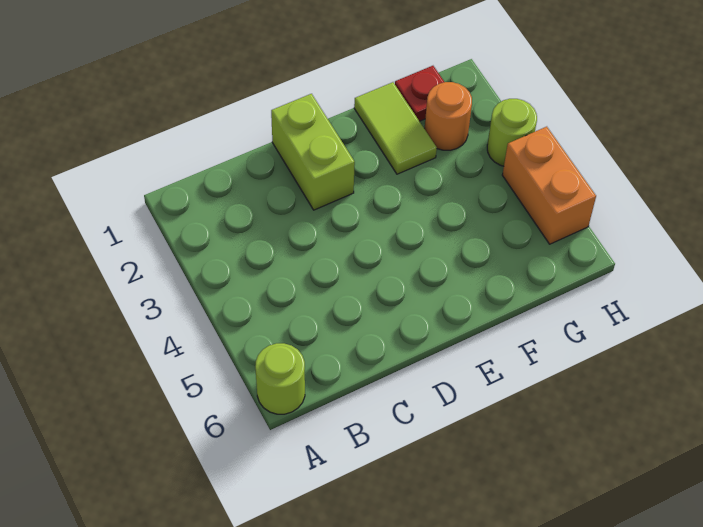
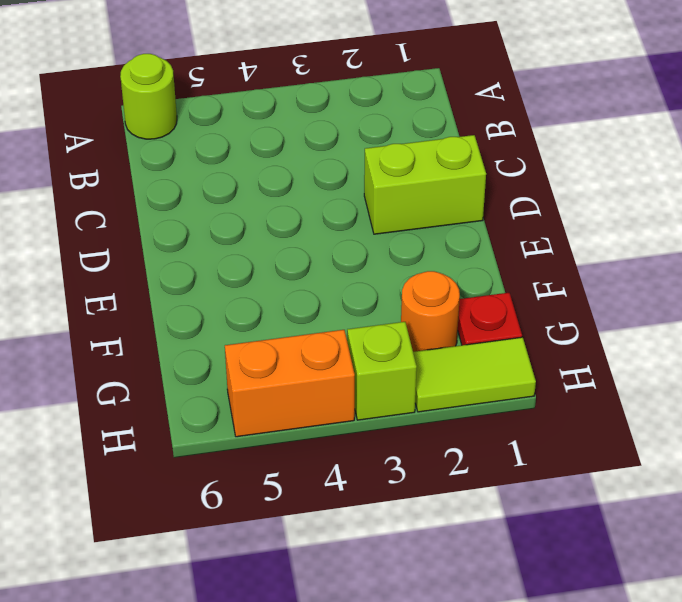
lime 1x2 tile [354,82,437,174] -> lime 1x2 tile moved to [413,337,536,412]
lime 1x1 round brick [487,99,537,166] -> lime 1x1 brick [347,322,417,420]

